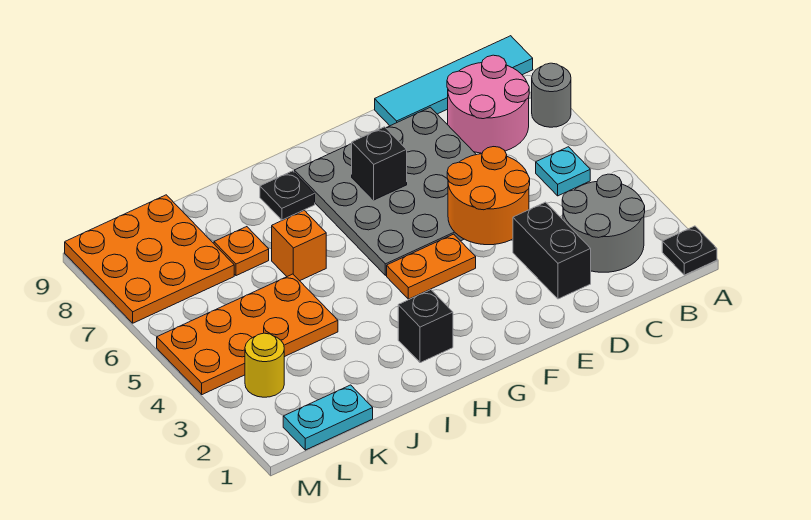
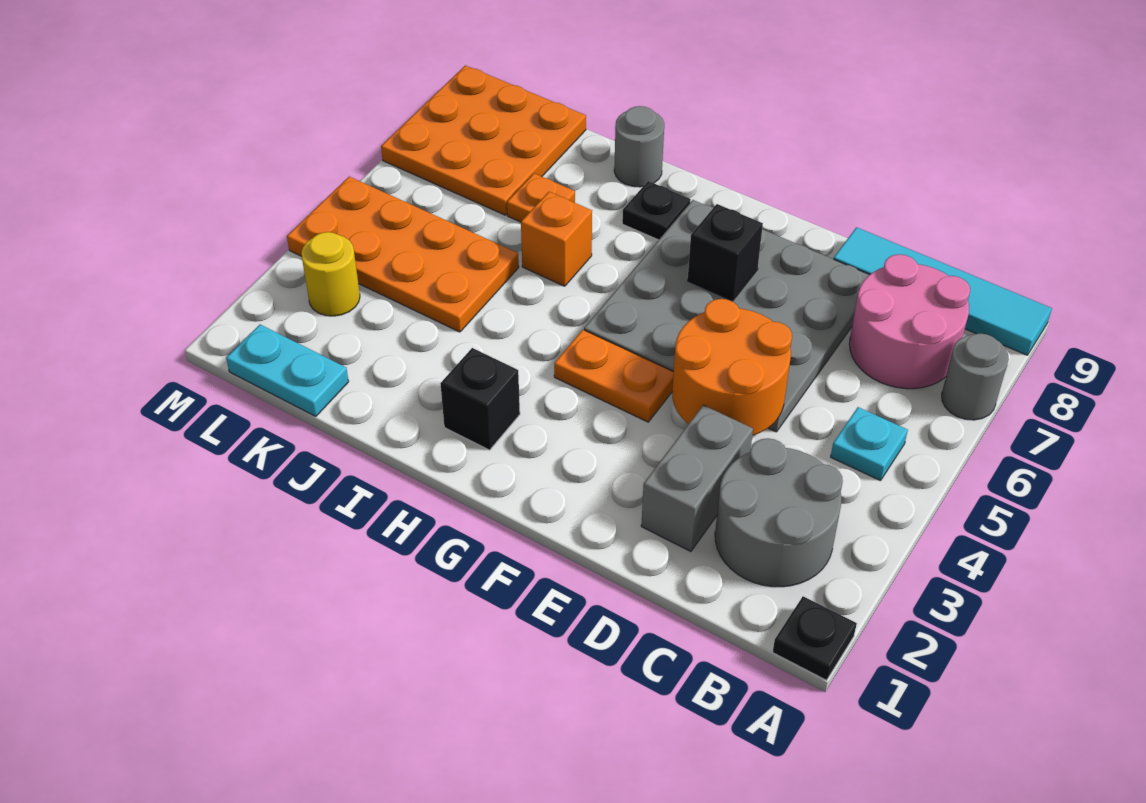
black 1x2 brick [513,202,591,299] -> grey 1x2 brick [641,405,753,551]
none -> grey 1x1 round brick [614,106,664,187]

